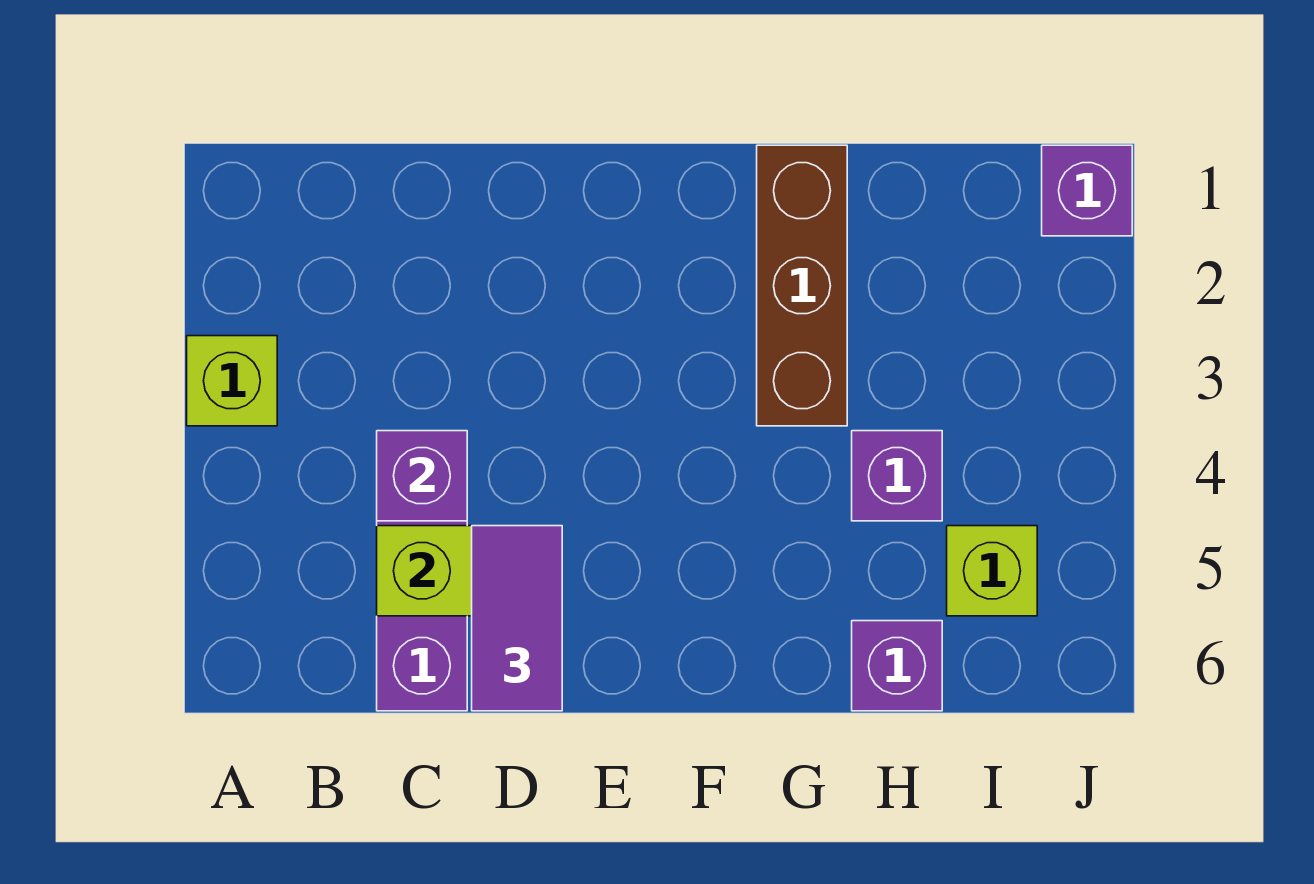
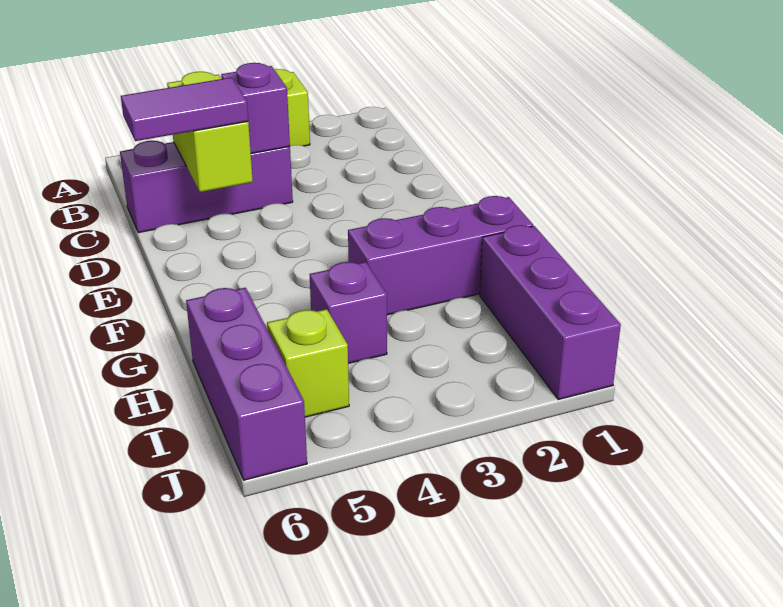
brown 1x3 brick [757,145,847,426] -> purple 1x3 brick [348,196,533,315]
purple 1x1 brick [852,621,942,711] -> purple 1x3 brick [186,288,307,480]
purple 1x1 brick [1042,145,1132,236] -> purple 1x3 brick [480,225,621,400]

